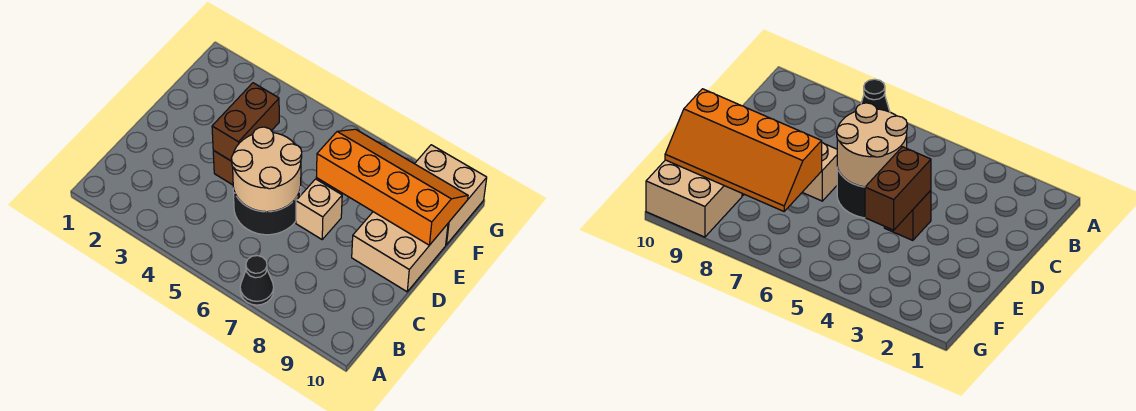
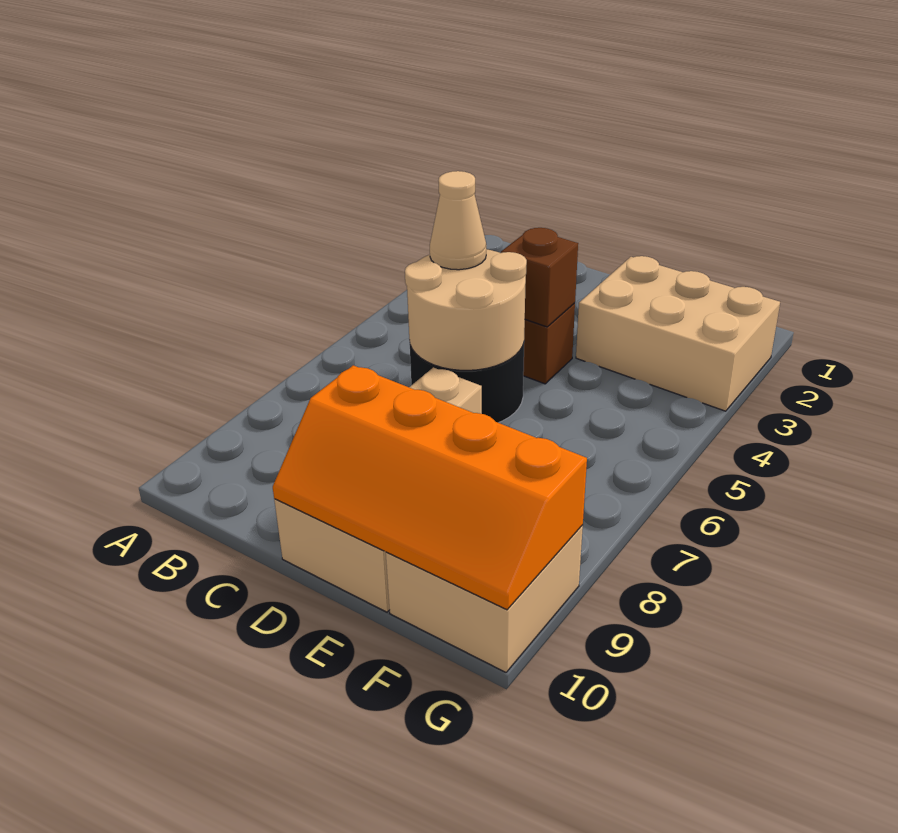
black 1x1 cone [240,256,274,305] -> none
none -> tan 1x1 cone [430,171,486,270]
brown 1x2 brick [212,83,279,161] -> brown 1x1 brick [501,228,578,327]
none -> tan 2x3 brick [576,256,780,411]
orange 2x4 slope [317,129,468,245] -> orange 2x4 slope turned to [273,365,587,610]

